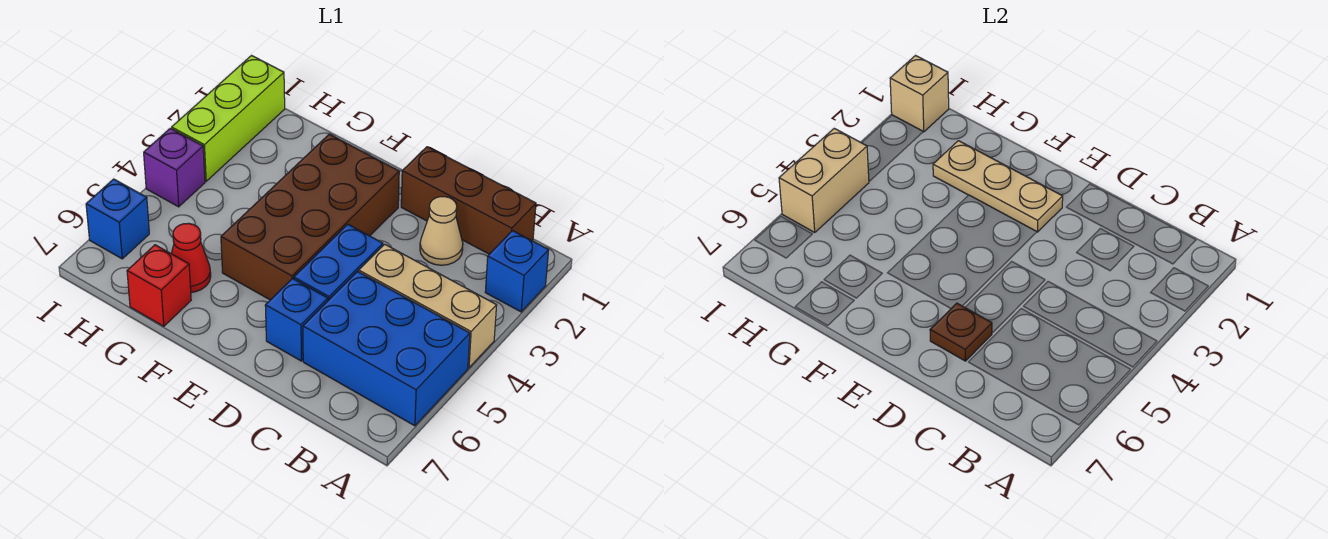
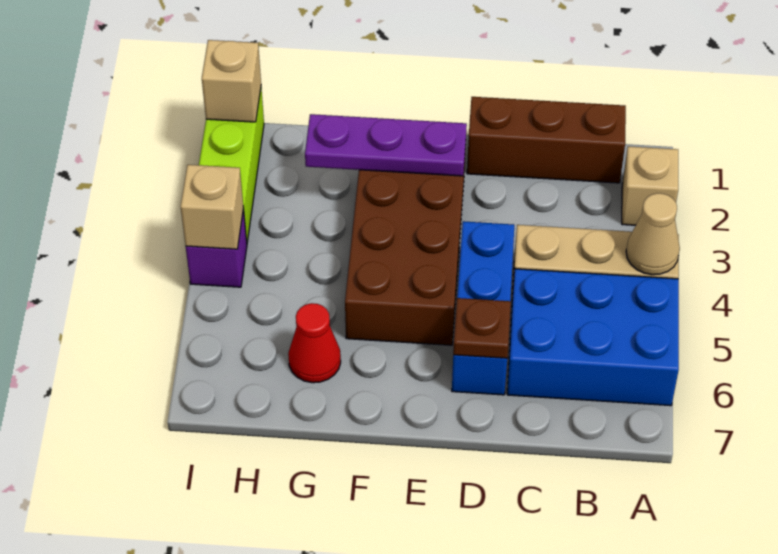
blue 1x1 brick [485,231,549,312] -> tan 1x1 brick [622,146,678,225]
tan 1x1 cone [420,197,463,265] -> tan 1x1 cone moved to [626,193,680,275]
tan 1x3 plate [933,141,1063,232] -> purple 1x3 plate [305,114,467,176]
red 1x1 brick [127,245,191,326] -> none
tan 1x2 brick [779,128,869,232] -> tan 1x1 brick [180,165,243,249]
blue 1x1 brick [86,179,149,259] -> none

